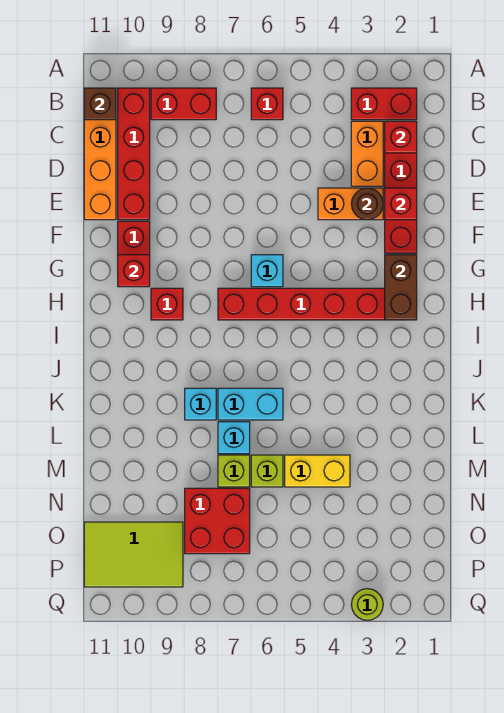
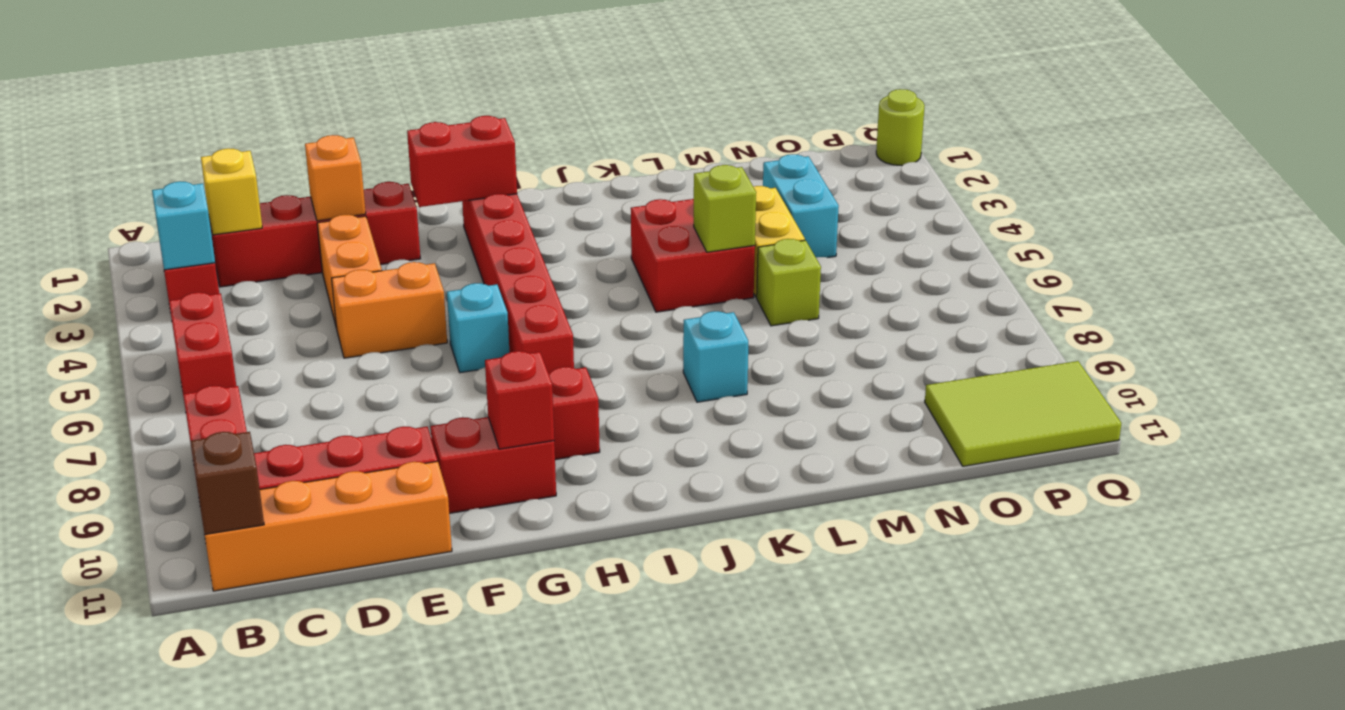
red 1x1 brick [251,88,283,120] -> red 1x2 brick [169,292,236,394]
red 1x1 brick [385,121,417,153] -> yellow 1x1 brick [201,148,262,235]
orange 1x2 brick [351,121,383,186] -> orange 1x2 brick moved to [332,262,447,358]
red 1x1 brick [385,188,417,220] -> orange 1x1 brick [305,135,366,221]
brown 1x1 round brick [352,188,383,220] -> none
brown 1x2 brick [385,255,417,320] -> red 1x2 brick [407,116,517,207]
cyan 1x2 brick [218,388,283,420] -> cyan 1x2 brick moved to [763,154,839,258]
cyan 1x1 brick [218,422,250,454] -> cyan 1x1 brick moved to [152,181,215,270]
lime 1x1 brick [218,455,250,487] -> lime 1x1 brick moved to [694,165,756,252]
red 2x2 brick [185,488,250,554] -> red 2x2 brick moved to [631,199,755,312]
lime 2x3 tile [84,522,183,587] -> lime 2x3 tile turned to [925,361,1121,466]
lime 1x1 round brick [351,589,383,620] -> lime 1x1 round brick moved to [876,89,925,165]

